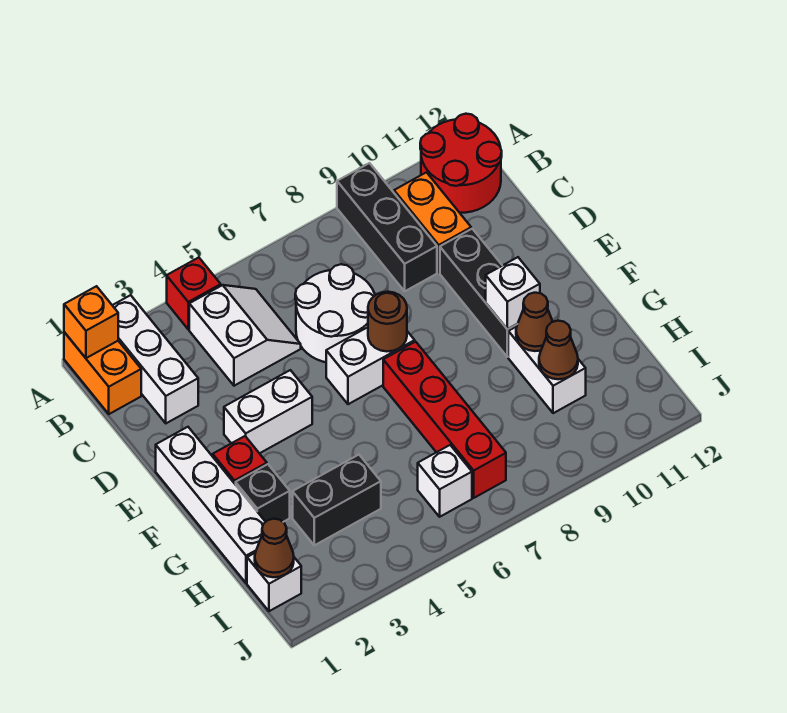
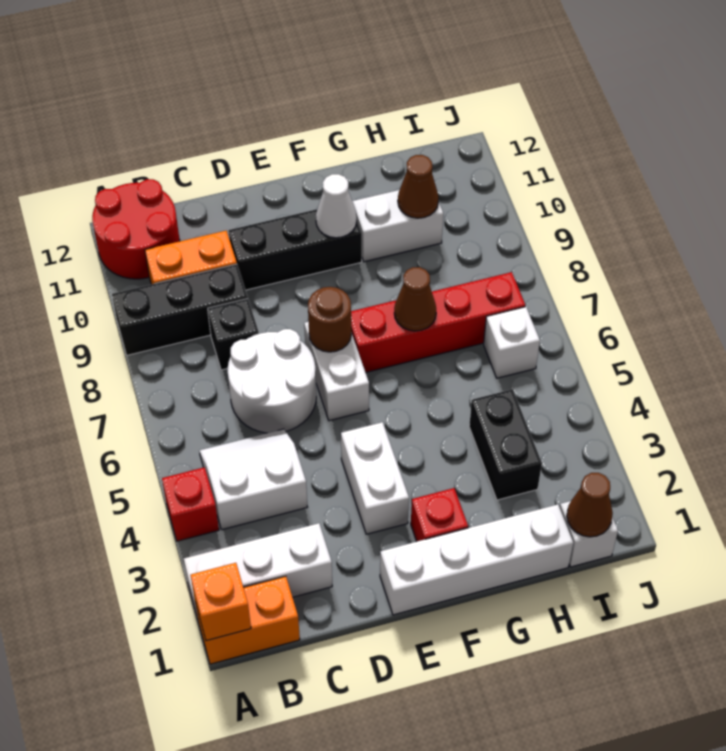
white 1x1 brick [486,257,540,329] -> white 1x1 cone [316,174,357,238]
black 1x1 brick [236,464,290,522] -> black 1x1 brick moved to [208,299,259,370]
brown 1x1 cone [516,293,553,351] -> brown 1x1 cone moved to [394,267,436,331]

